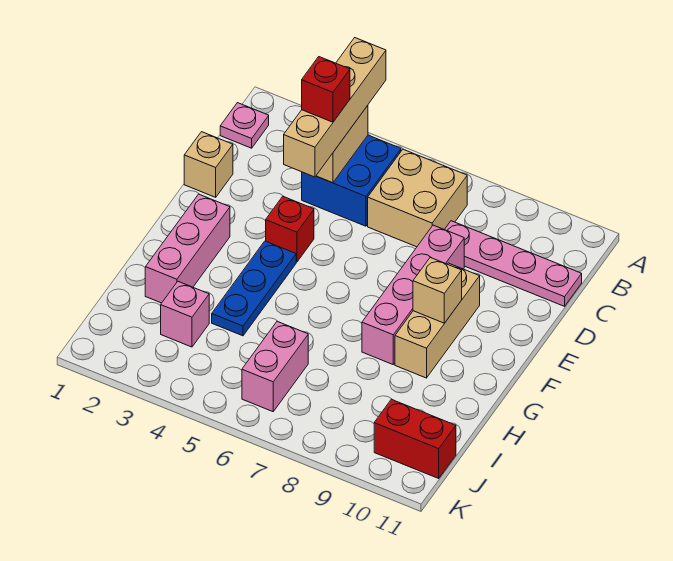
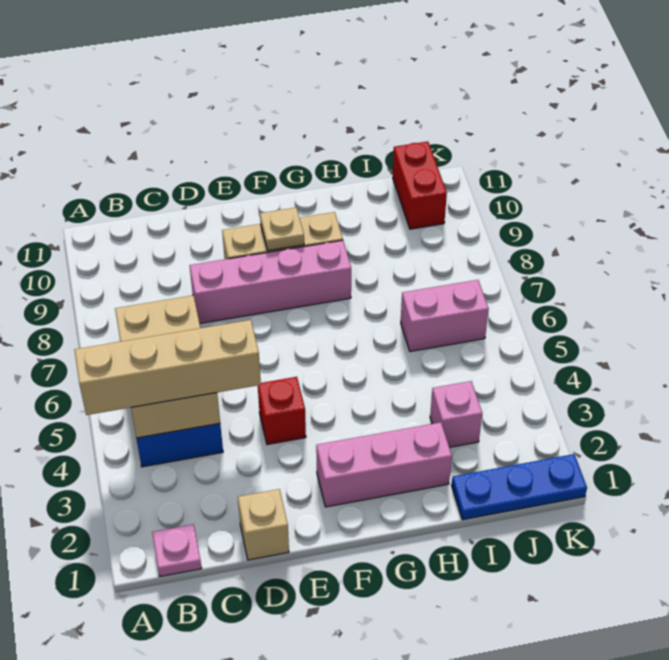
red 1x1 brick [302,57,350,122] -> none
pink 1x4 plate [444,221,582,306] -> none
blue 1x3 plate [212,241,296,336] -> blue 1x3 plate moved to [452,454,587,520]
tan 1x1 brick [413,258,462,323] -> tan 1x1 plate [260,208,304,251]

